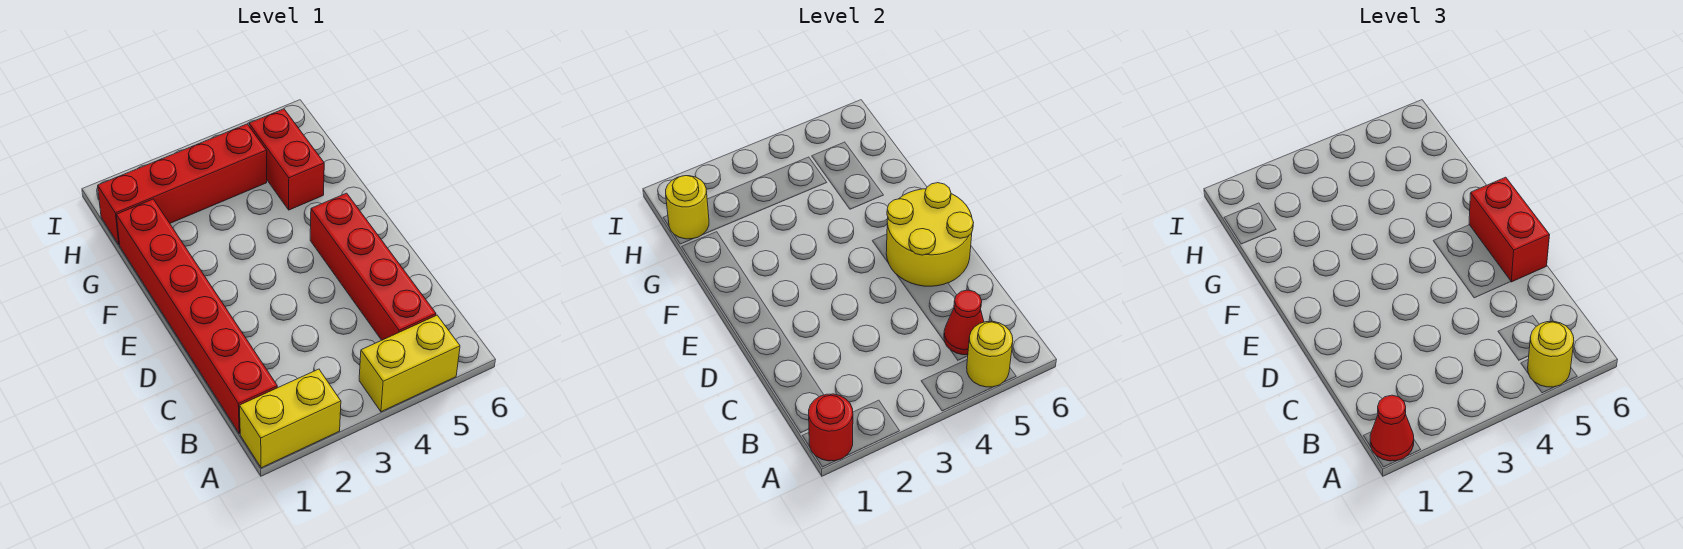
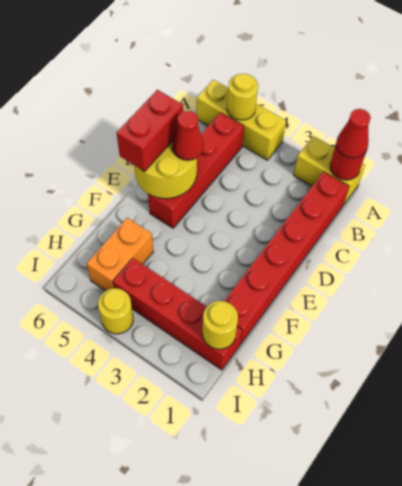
yellow 1x2 brick [359,315,460,412] -> yellow 1x3 brick [197,80,286,160]
yellow 1x1 round brick [1528,321,1574,387] -> yellow 1x1 round brick moved to [98,288,133,334]
red 1x1 cone [944,290,984,355] -> red 1x1 cone moved to [172,111,204,160]
red 1x2 brick [249,109,324,210] -> orange 1x2 brick [87,218,153,291]

